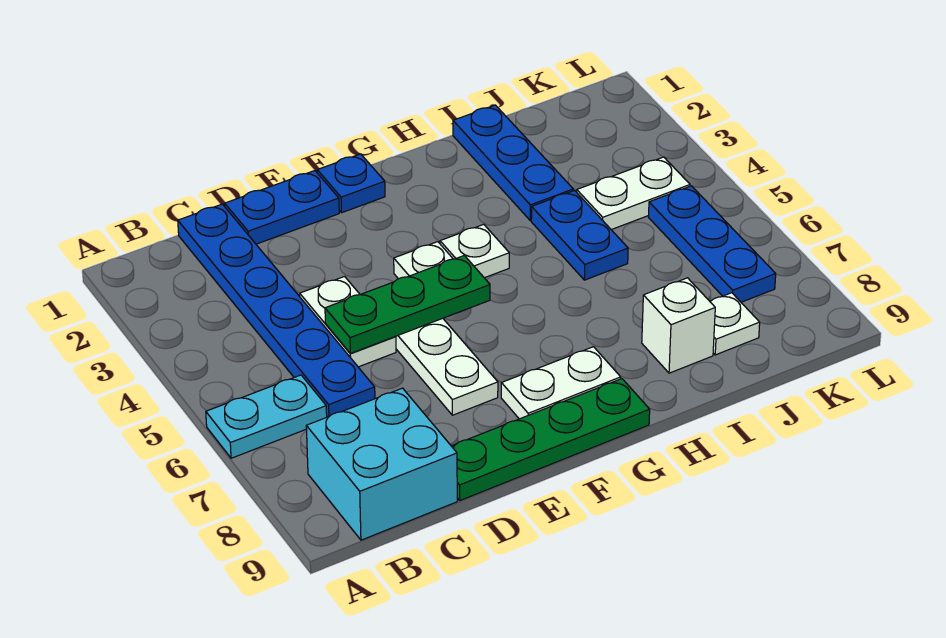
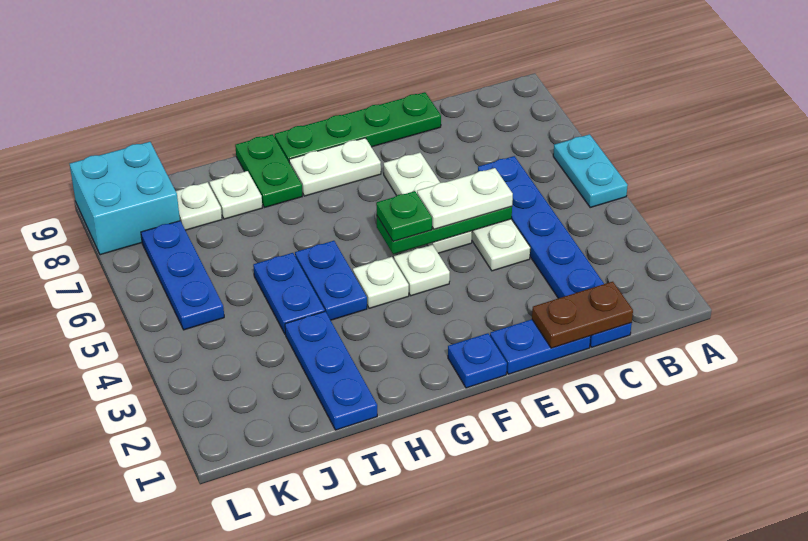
cyan 1x2 plate [206,375,327,458] -> cyan 1x2 plate turned to [553,134,628,207]
cyan 2x2 brick [306,388,457,540] -> cyan 2x2 brick moved to [70,142,180,255]
none -> brown 1x2 plate [532,282,633,348]
none -> green 1x1 plate [376,191,432,242]
none -> blue 1x2 plate [295,241,367,320]
none -> green 1x2 plate [235,134,302,208]
white 1x1 brick [642,278,715,373] -> white 1x1 plate [209,171,262,219]
white 1x2 plate [577,157,690,230] -> white 1x2 plate moved to [417,168,513,229]

